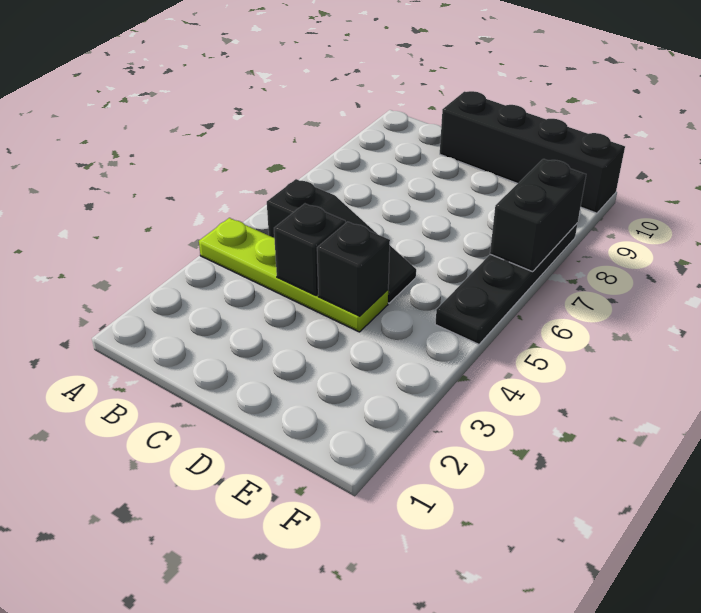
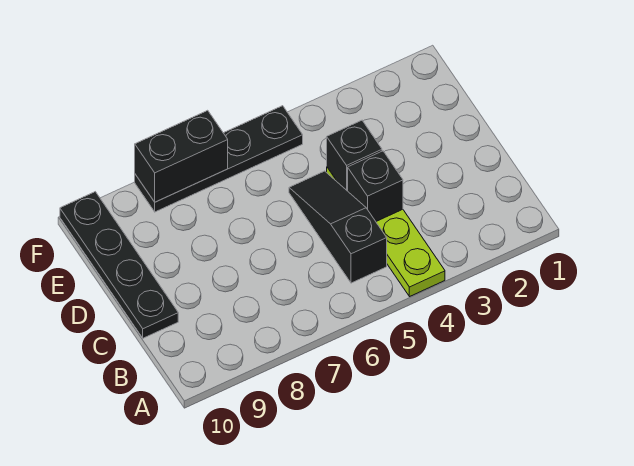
black 1x4 brick [440,91,625,213] -> black 1x4 plate [60,192,178,338]

